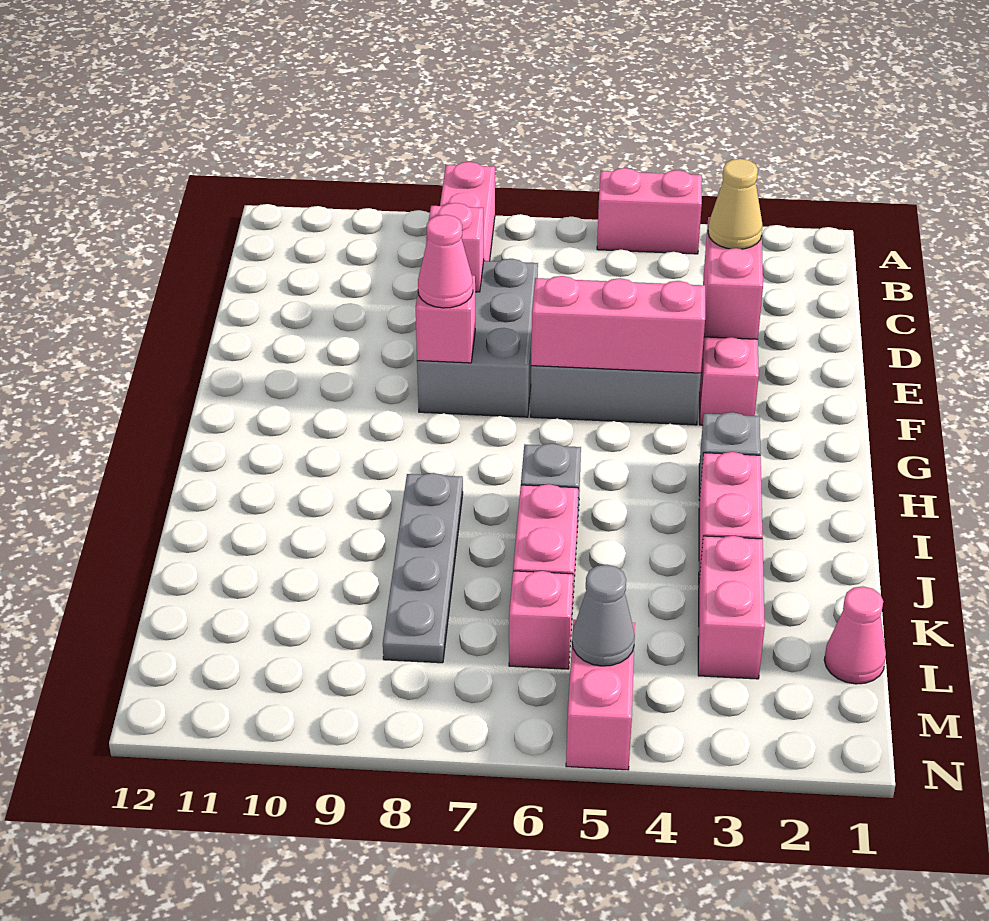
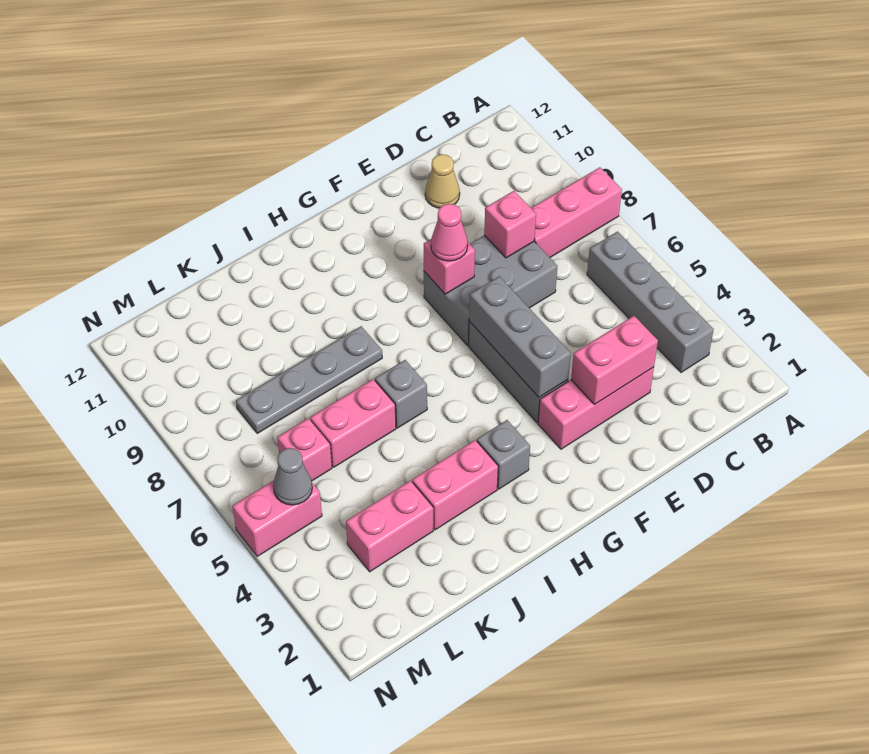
pink 1x2 brick [597,168,702,254] -> none
none -> grey 1x4 brick [587,232,714,372]
tan 1x1 cone [708,159,763,249] -> tan 1x1 cone moved to [425,154,460,208]
pink 1x3 brick [531,276,705,373] -> grey 1x3 brick [469,276,571,397]
pink 1x1 cone [824,586,886,684] -> none

